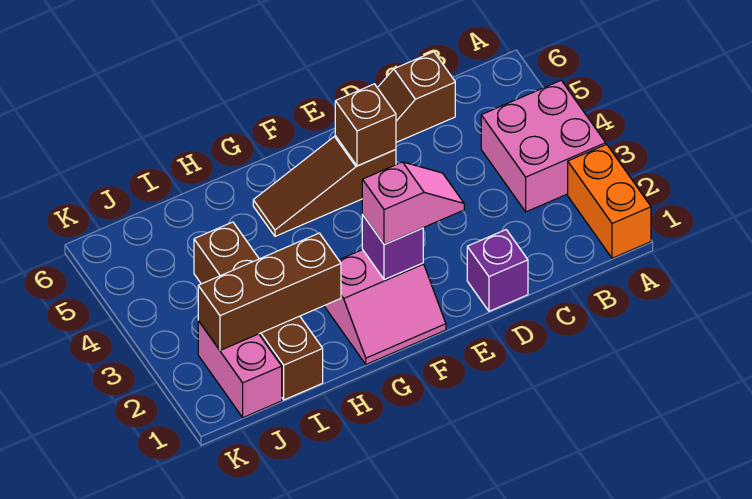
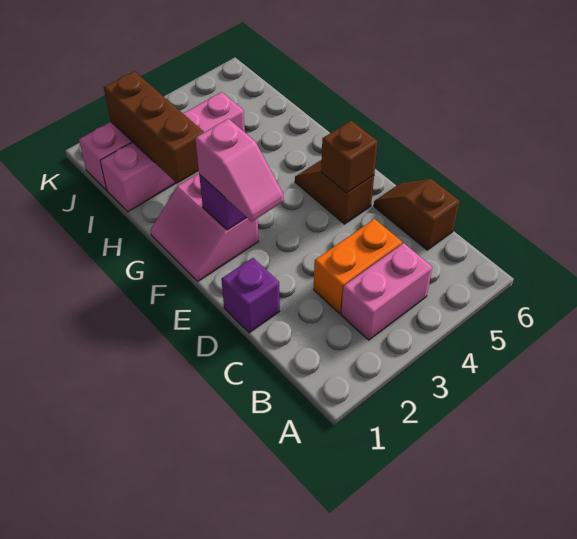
orange 1x2 brick [568,144,651,258] -> orange 1x2 brick moved to [314,219,402,314]
pink 2x2 brick [481,81,606,212] -> pink 1x2 brick [341,243,432,340]
brown 1x3 slope [253,136,396,236] -> brown 1x2 slope [295,160,374,224]
brown 1x4 brick [194,222,323,400] -> pink 1x4 brick [100,92,245,212]

